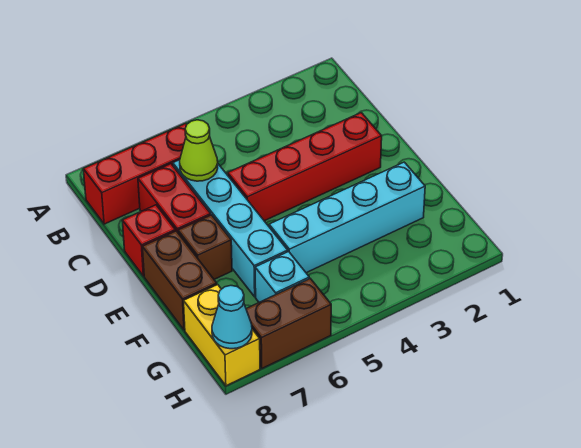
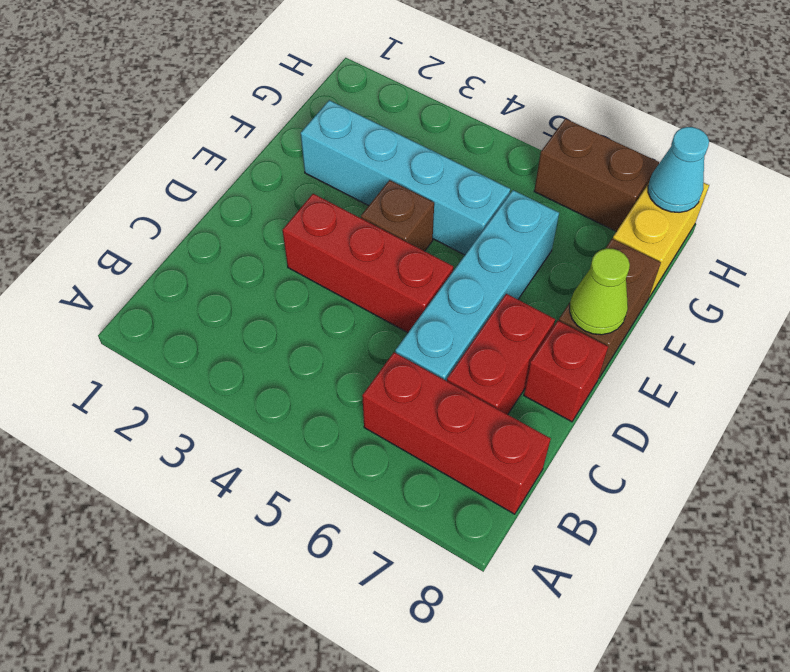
lime 1x1 cone [180,120,218,181] -> lime 1x1 cone moved to [570,248,630,335]
red 1x4 brick [228,113,382,221] -> red 1x3 brick [282,194,453,333]
brown 1x1 brick [178,215,232,279] -> brown 1x1 brick moved to [361,180,434,251]
cyan 1x1 brick [255,252,309,302] -> none

